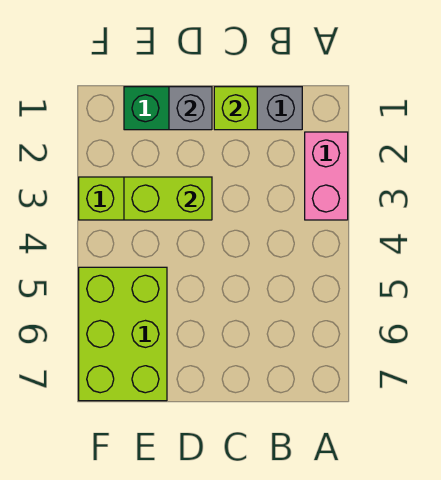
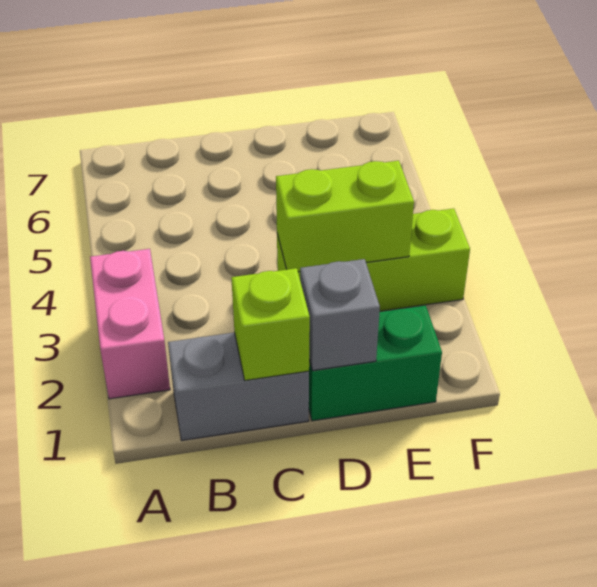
lime 2x3 brick [79,267,167,401] -> none

